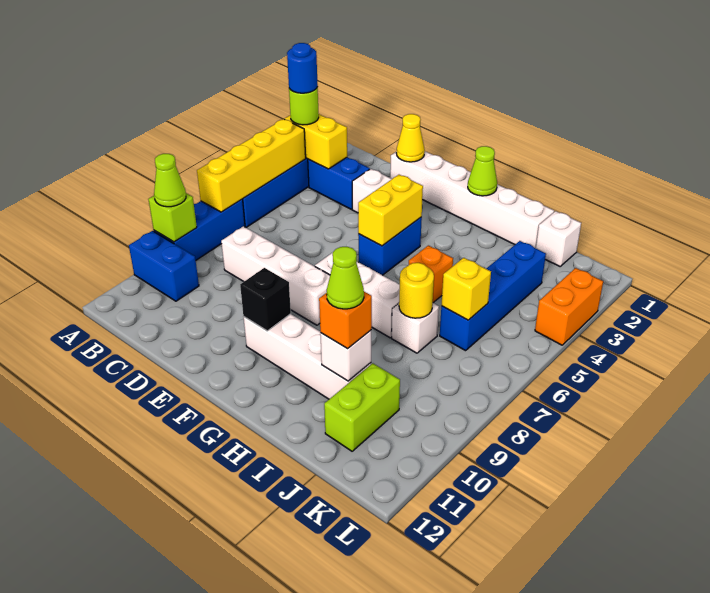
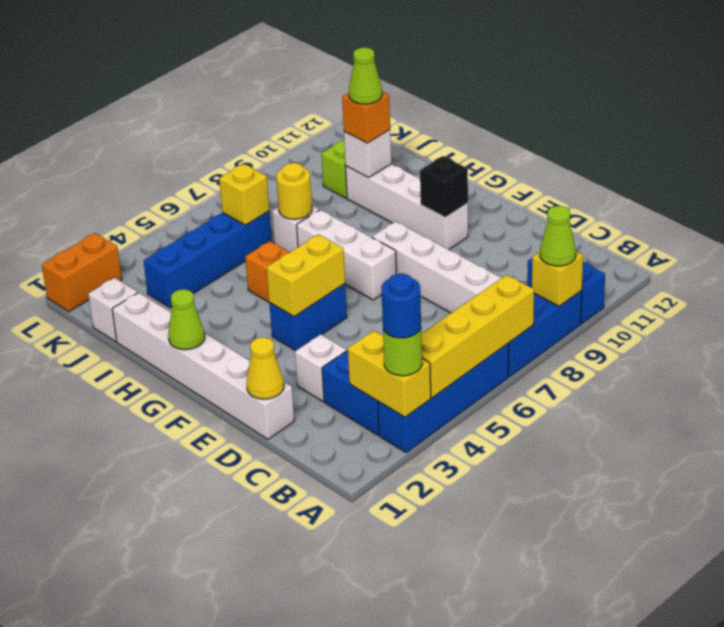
lime 1x1 brick [148,193,197,242] -> yellow 1x1 brick [532,251,583,306]
orange 1x2 brick [535,268,603,345] -> orange 1x2 brick moved to [42,233,122,312]

